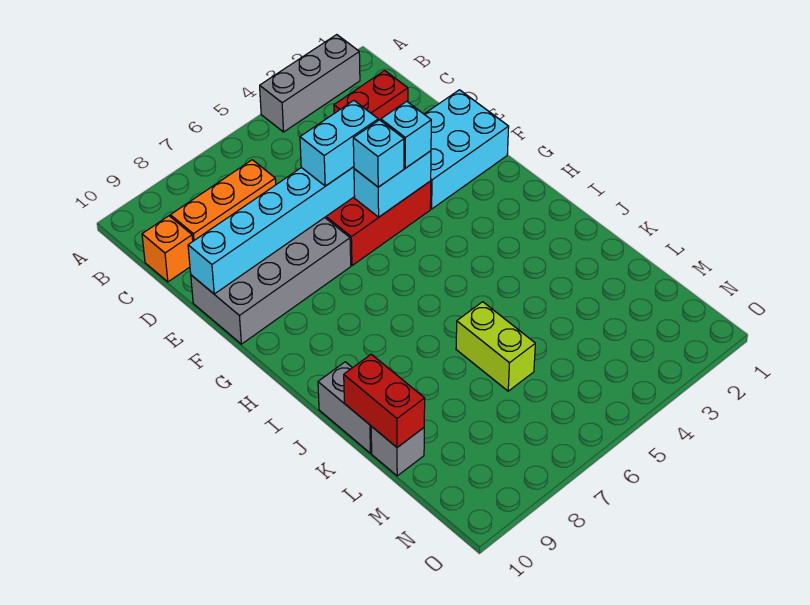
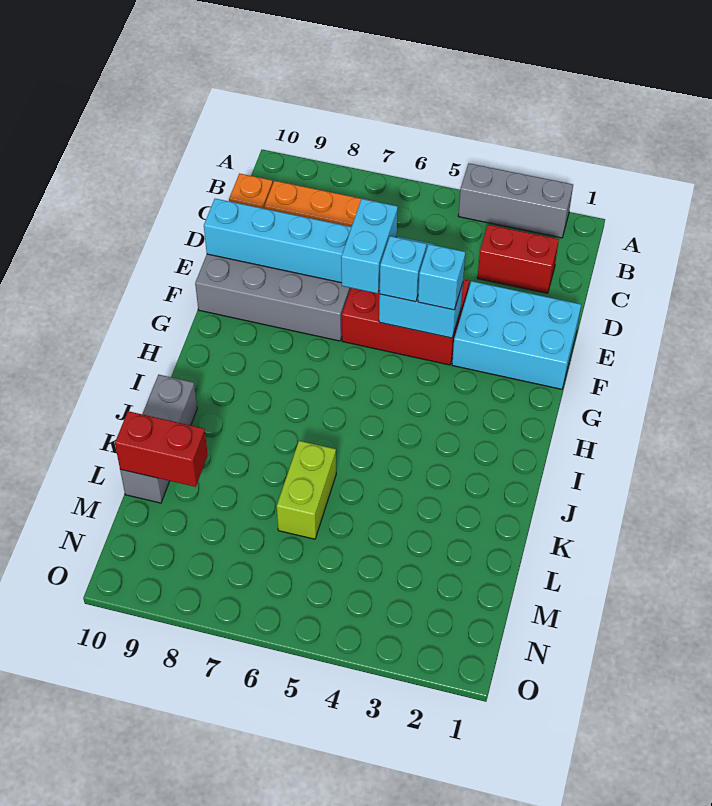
cyan 1x2 brick [300,101,378,186] -> cyan 1x2 brick turned to [341,199,398,293]
red 1x2 brick [344,354,425,447] -> red 1x2 brick turned to [115,411,208,487]

